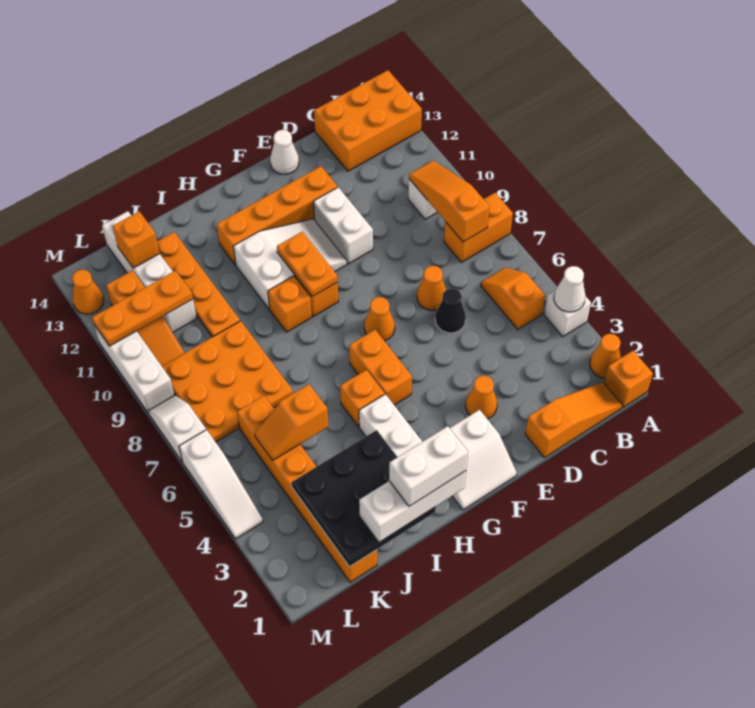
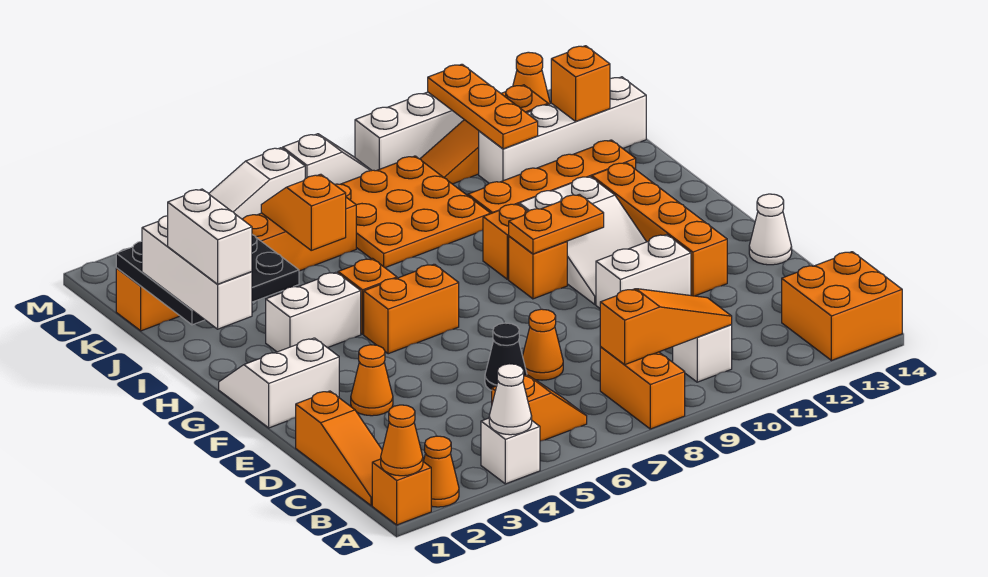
orange 2x3 brick [314,70,422,171] -> orange 2x2 brick [782,252,902,361]
white 2x2 slope [450,410,517,510] -> white 2x2 slope turned to [219,338,339,428]
orange 1x1 cone [364,297,395,341] -> orange 1x1 cone moved to [381,405,423,476]

